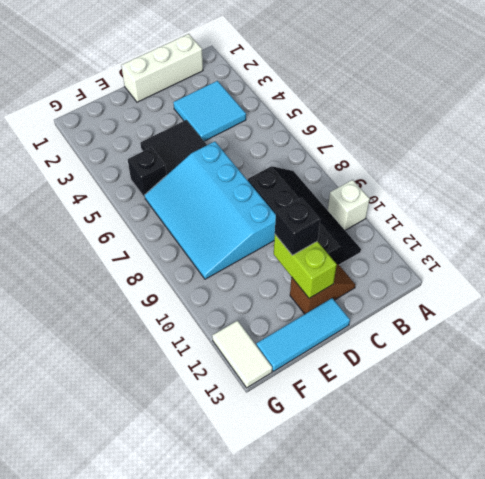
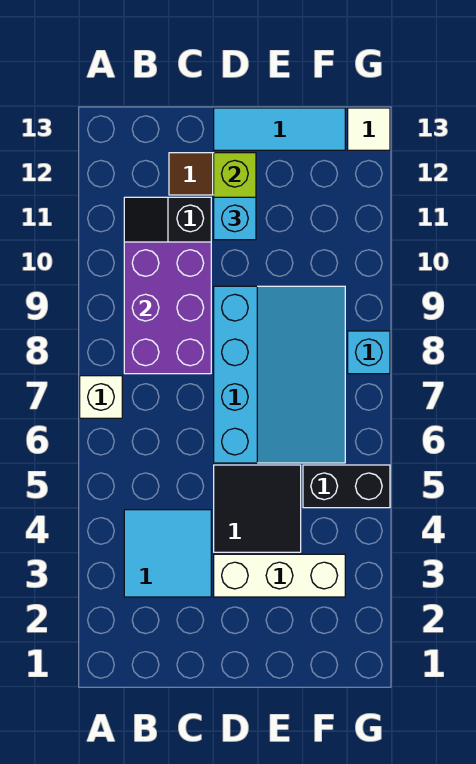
white 1x1 brick [328,180,370,230] -> white 1x1 brick moved to [80,376,122,418]
white 1x3 brick [121,34,203,102] -> white 1x3 brick moved to [214,554,345,597]
none -> purple 2x3 brick [124,242,211,374]
black 1x1 brick [275,198,320,255] -> cyan 1x1 brick [214,197,256,240]
black 1x1 brick [128,148,166,198] -> black 1x2 brick [303,465,390,508]
none -> cyan 1x1 brick [348,331,390,374]
white 1x2 tile [212,321,272,388] -> white 1x1 tile [348,108,390,150]

